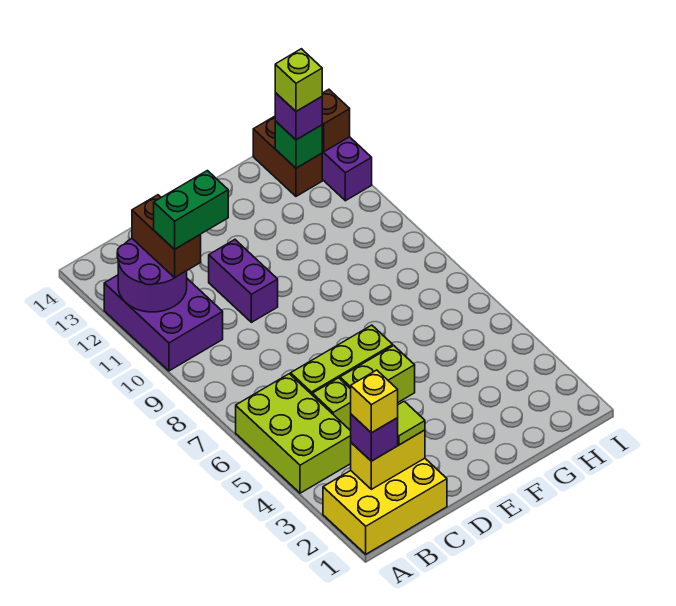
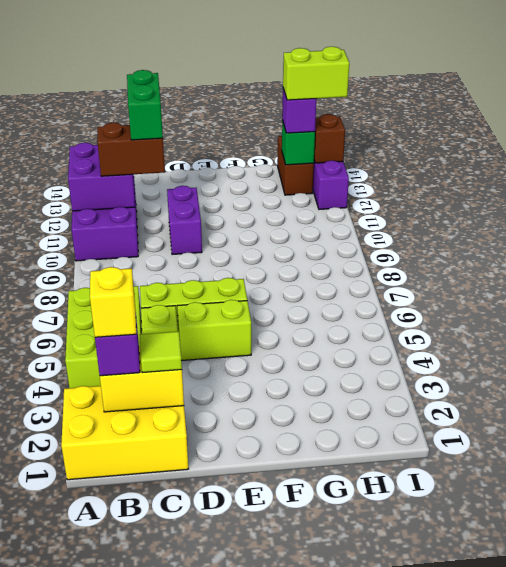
purple 2x2 round brick [117,239,187,312] -> purple 2x2 brick [68,143,135,211]
brown 1x2 brick [132,195,201,278] -> brown 1x2 brick turned to [97,123,165,176]
green 1x2 brick [154,171,228,249] -> green 1x2 brick turned to [127,70,163,140]
lime 1x1 brick [275,49,322,111] -> lime 1x2 brick [283,47,349,100]

